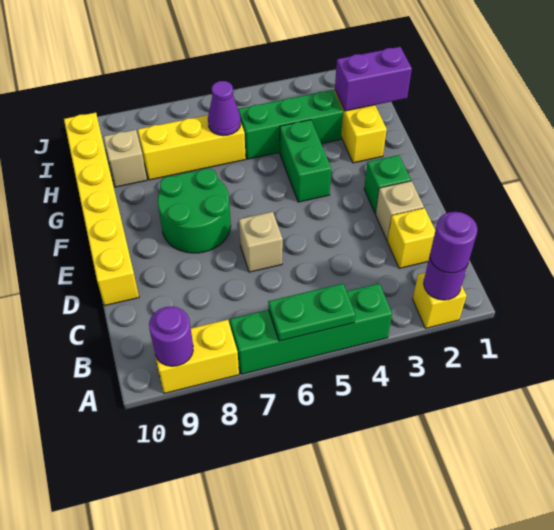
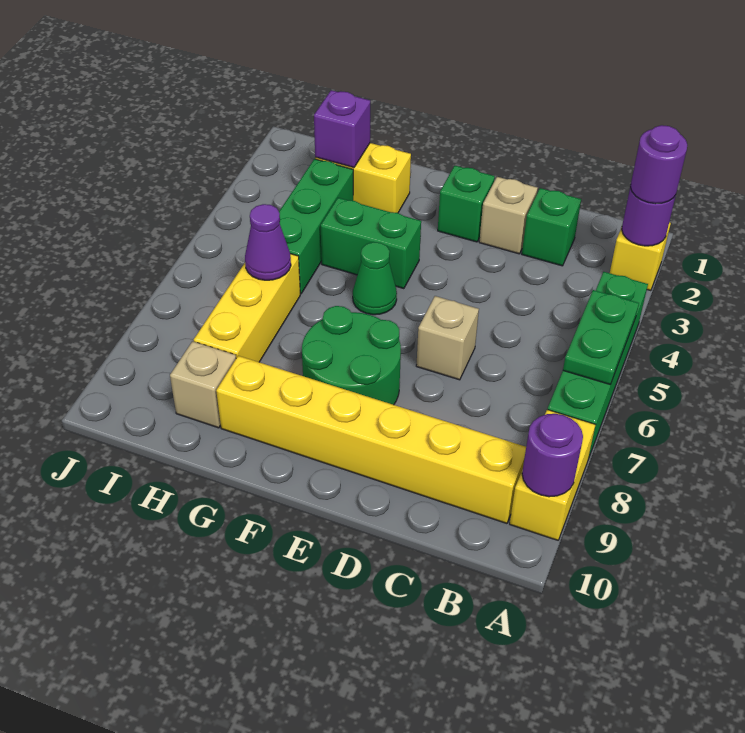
yellow 1x1 brick [387,208,435,268] -> green 1x1 brick [522,188,581,266]
yellow 1x6 brick [64,113,139,306] -> yellow 1x6 brick moved to [216,356,526,523]
none -> green 1x1 cone [353,242,397,315]
purple 1x2 brick [335,47,412,111] -> purple 1x1 brick [314,90,370,168]

